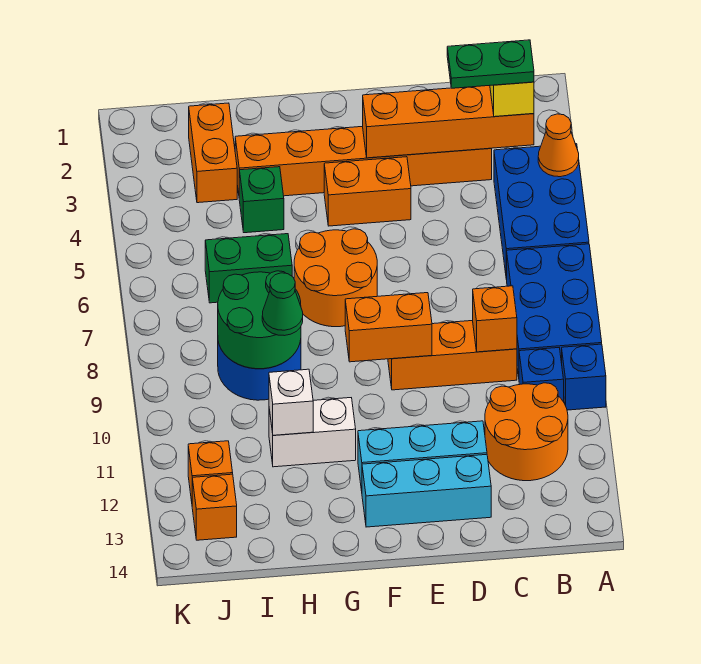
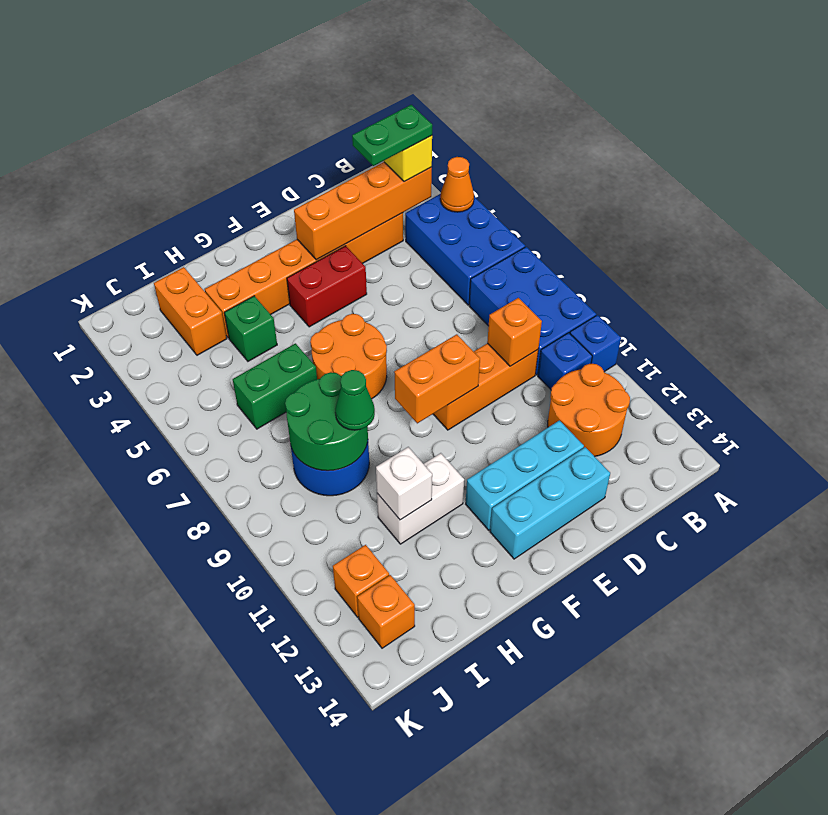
orange 1x2 brick [324,157,411,226] -> red 1x2 brick [287,246,367,327]

